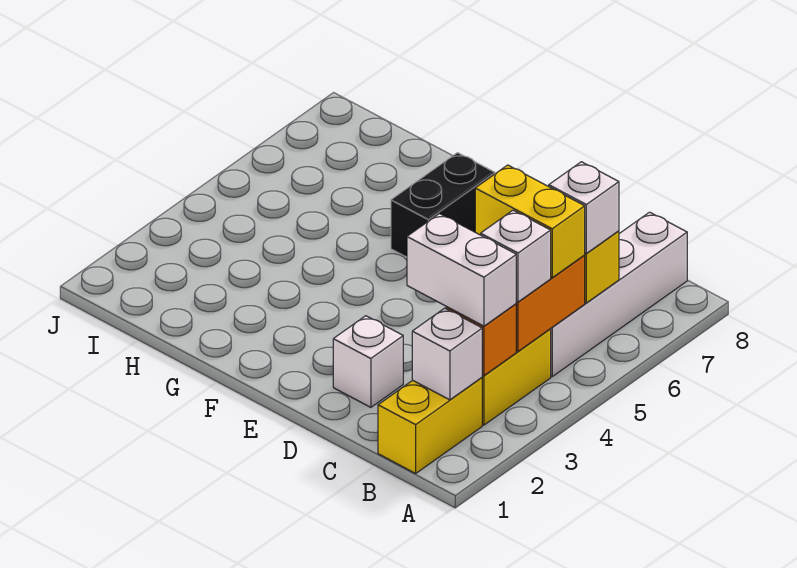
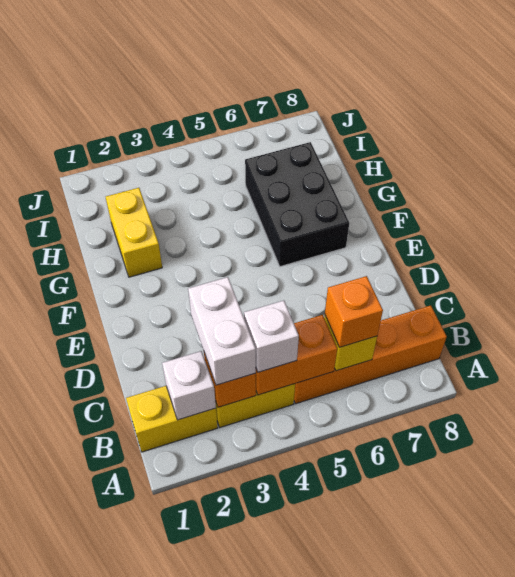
white 1x4 brick [551,212,687,376] -> orange 1x4 brick [294,305,447,404]
yellow 1x2 brick [475,165,585,278] -> yellow 1x2 brick moved to [106,188,162,277]
white 1x1 brick [549,162,619,253] -> orange 1x1 brick [325,276,383,347]
white 1x1 brick [333,316,403,407] -> none
black 1x2 brick [391,153,495,257] -> black 2x3 brick [245,142,349,267]

